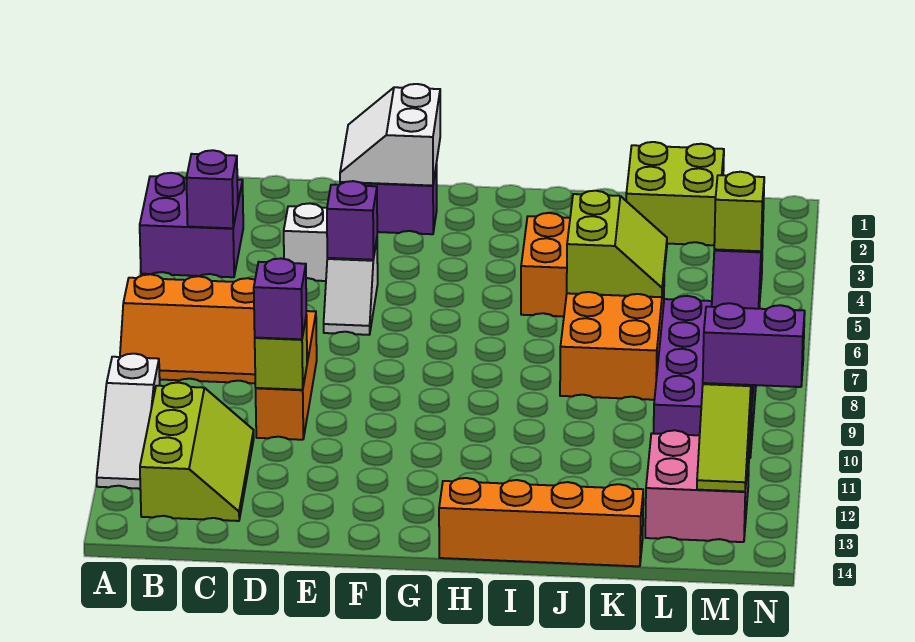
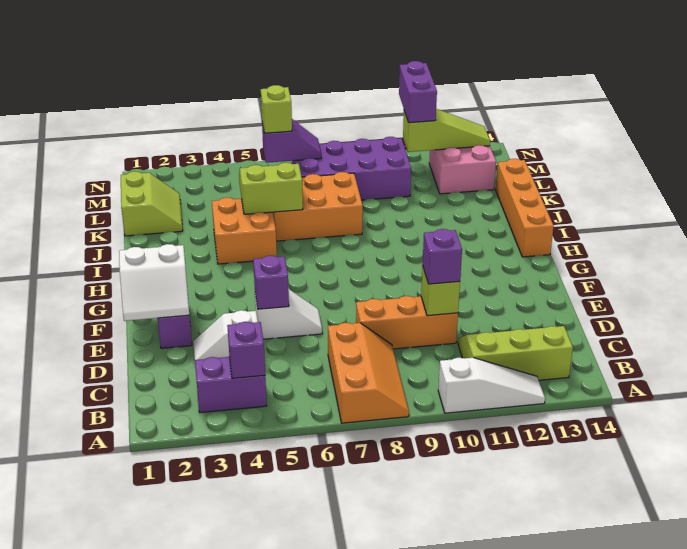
purple 2x2 brick [140,173,243,277] -> purple 1x2 brick [195,357,267,413]
lime 2x2 brick [626,142,724,245] -> lime 2x2 slope [121,171,183,236]

